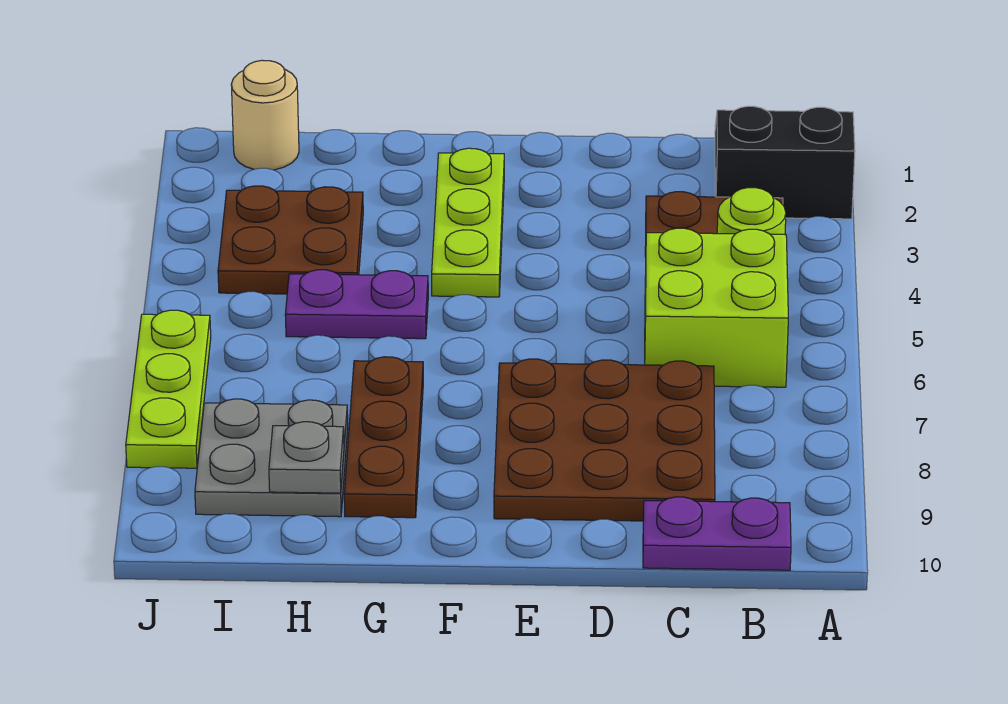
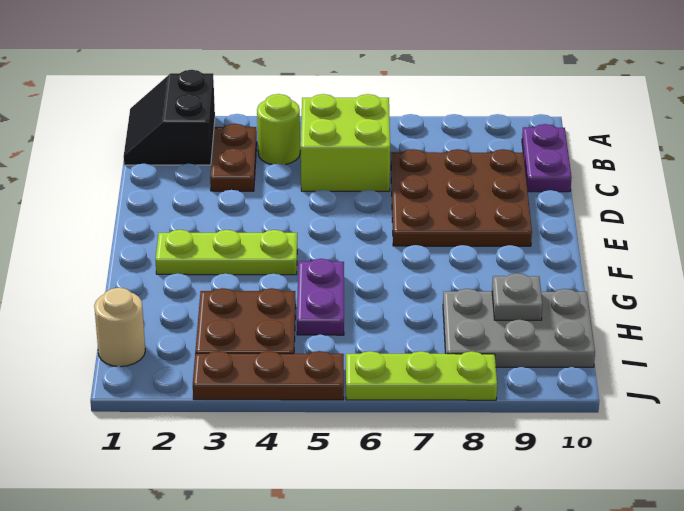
brown 1x3 plate [344,357,423,518] -> brown 1x3 plate moved to [193,351,344,400]
grey 2x2 plate [195,399,348,517] -> grey 2x3 plate [443,289,595,367]

